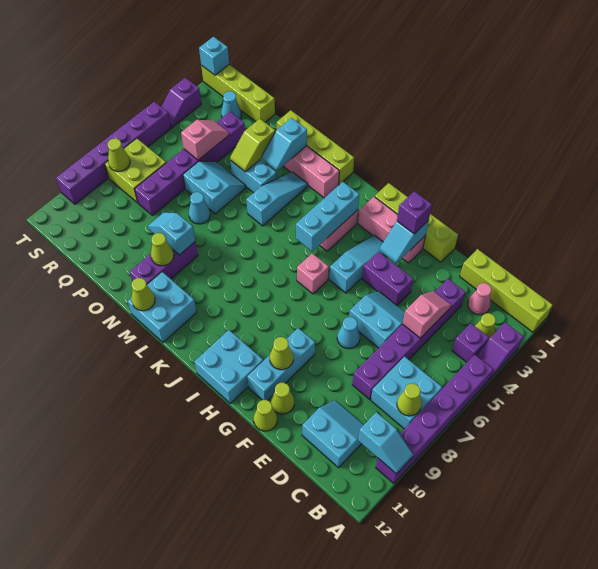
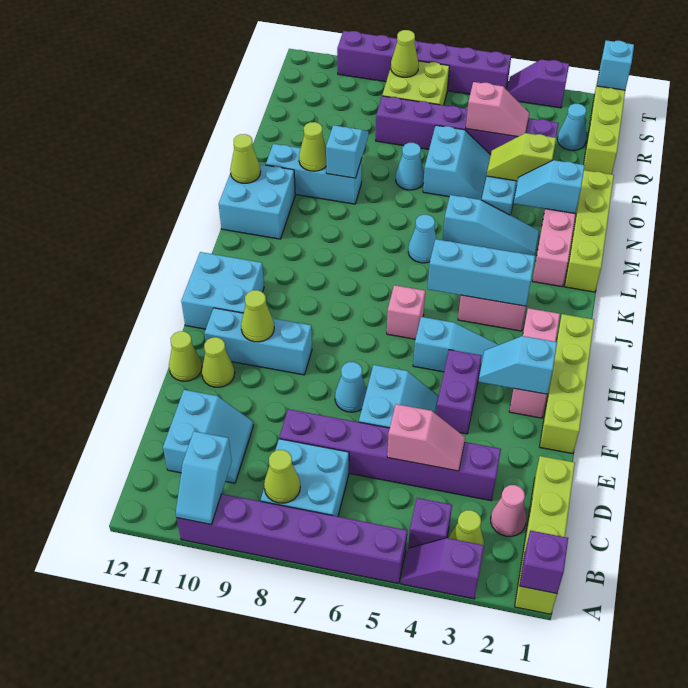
purple 1x1 brick [397,191,432,234] -> purple 1x1 brick moved to [520,530,568,594]
none -> cyan 1x1 cone [408,215,437,263]
purple 1x3 brick [130,242,198,284] -> cyan 1x3 brick [266,144,362,204]

